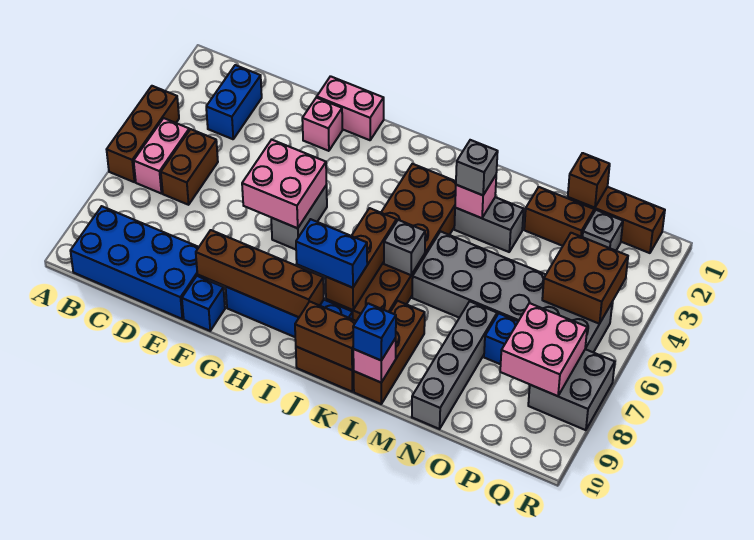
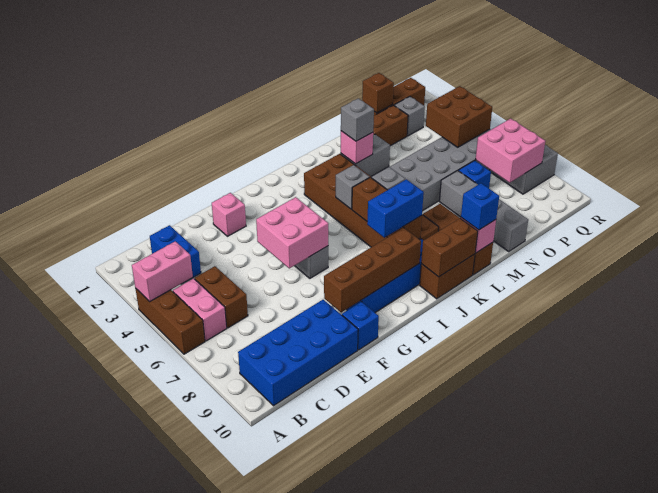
pink 1x2 brick [317,76,384,140] -> pink 1x2 brick moved to [132,241,193,302]
none -> grey 1x1 brick [336,165,370,209]

